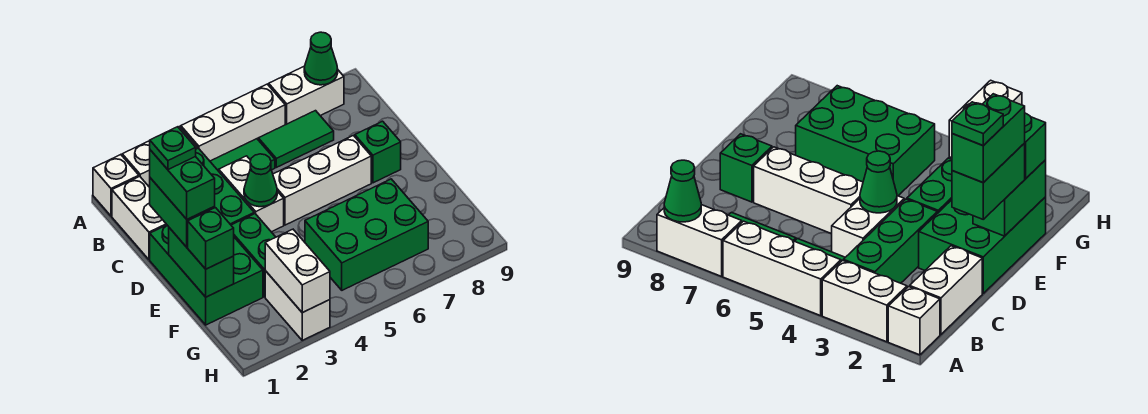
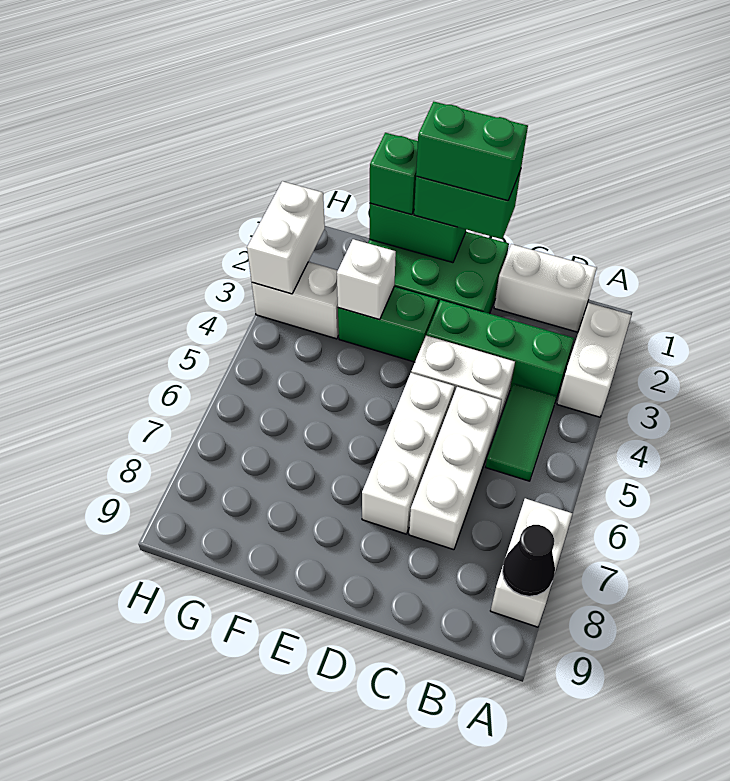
white 1x1 brick [93,155,139,216] -> white 1x1 brick moved to [337,239,396,320]
white 1x3 brick [181,84,285,161] -> white 1x3 brick moved to [409,387,502,550]
green 1x1 cone [304,32,338,85] -> black 1x1 cone [502,525,555,596]
green 1x2 tile [258,111,334,167] -> none
green 1x1 plate [150,127,196,169] -> none
green 1x1 cone [244,154,277,207] -> none
green 1x1 brick [355,121,401,183] -> none
green 2x3 brick [305,179,428,290] -> none
white 1x2 brick [265,229,330,313] -> white 1x2 brick turned to [247,181,325,294]

